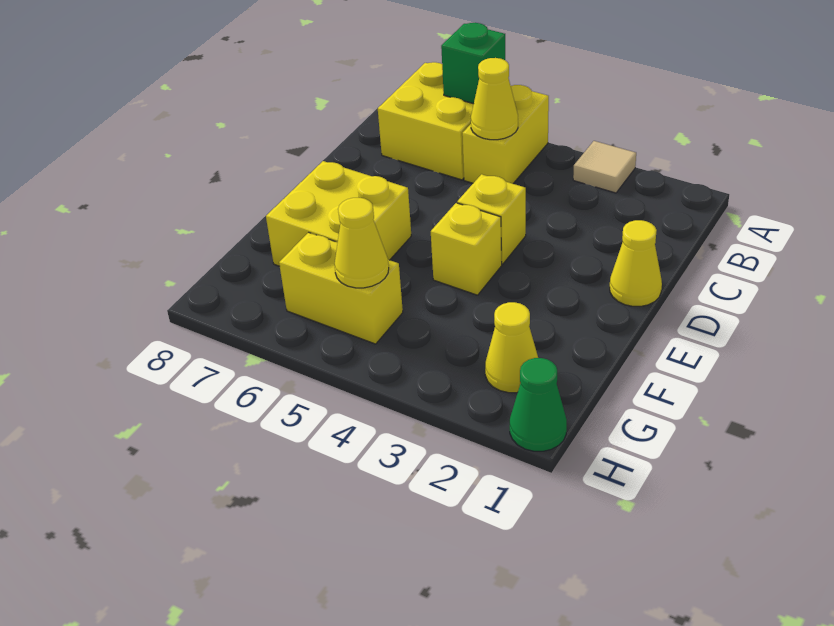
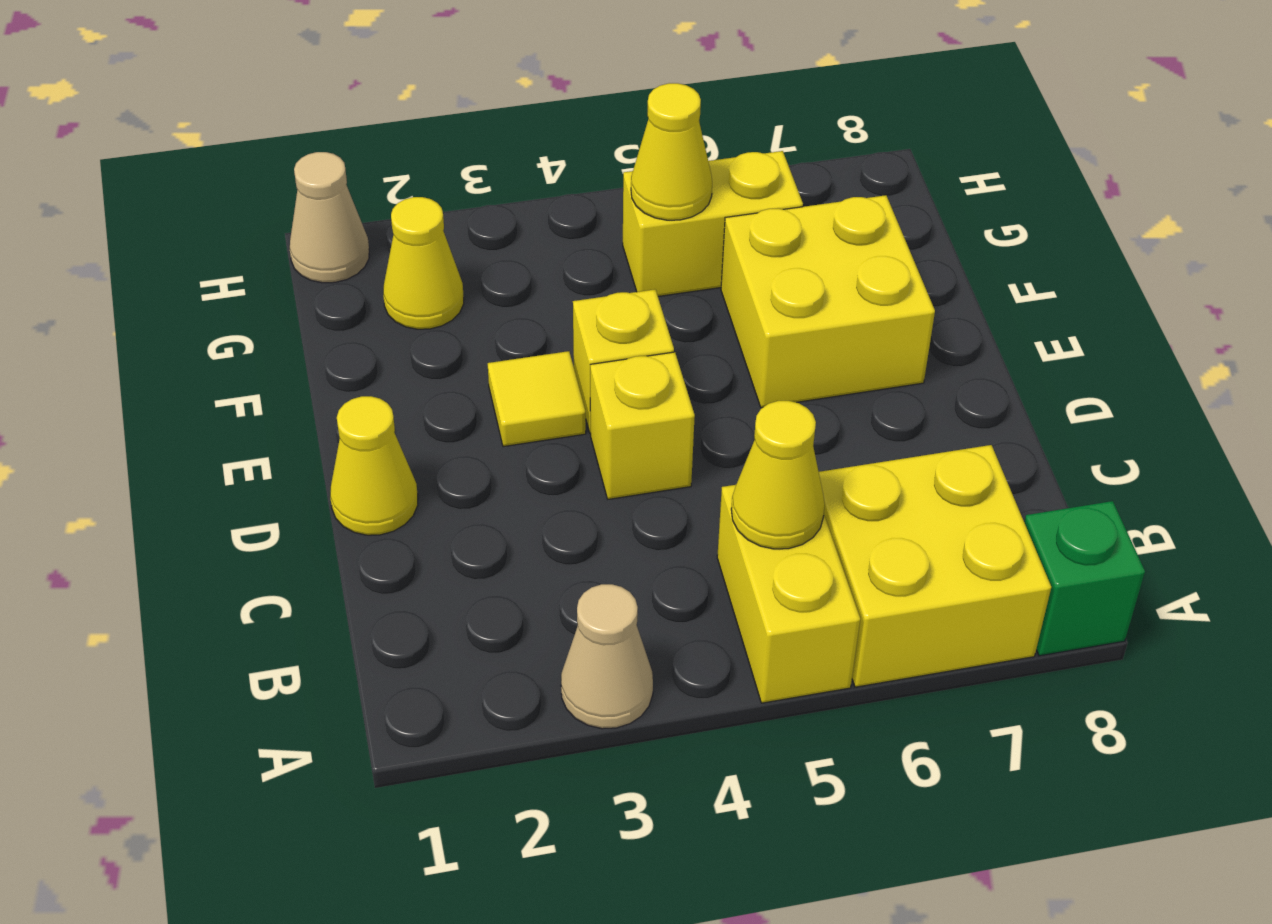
tan 1x1 tile [573,141,636,193] -> tan 1x1 cone [561,584,653,729]
green 1x1 brick [441,23,505,104] -> green 1x1 brick moved to [1024,501,1145,656]
none -> yellow 1x1 tile [488,351,586,447]
green 1x1 cone [510,358,567,451] -> tan 1x1 cone [290,152,369,283]

